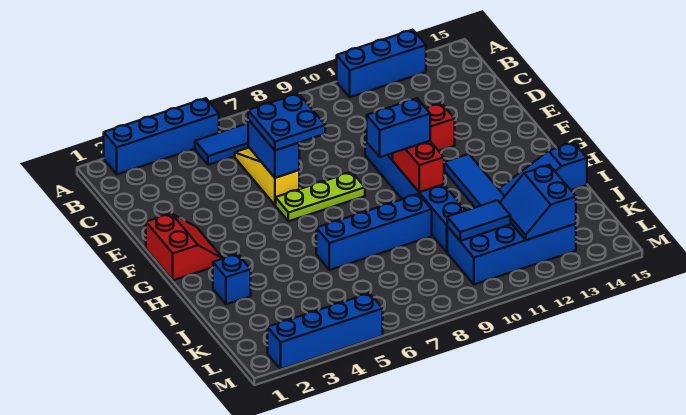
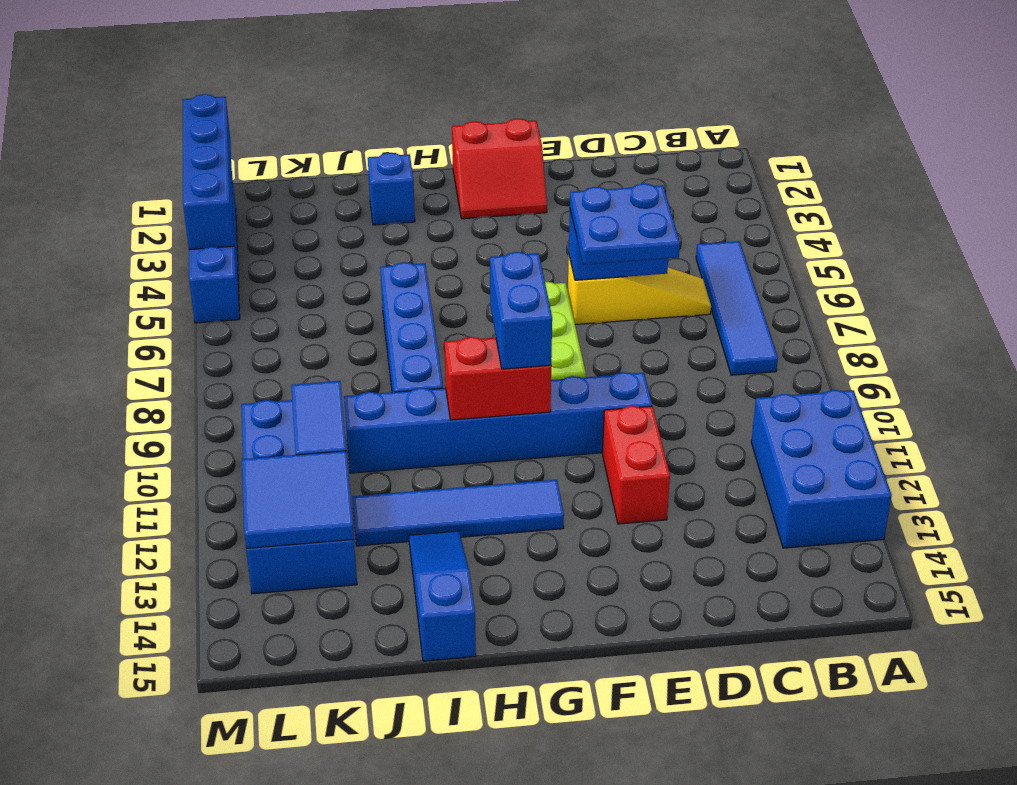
blue 1x4 brick [104,98,219,174] -> blue 1x4 brick moved to [183,94,234,250]
blue 1x3 brick [337,30,426,97] -> blue 2x3 brick [751,390,892,548]
blue 2x2 slope [500,165,576,240] -> blue 2x2 tile [242,451,354,548]

